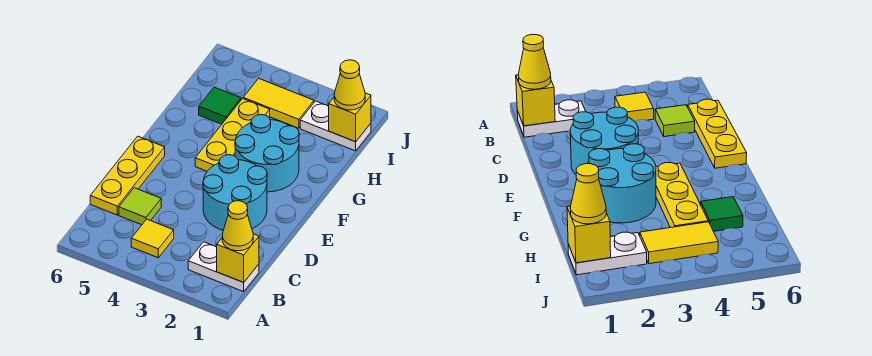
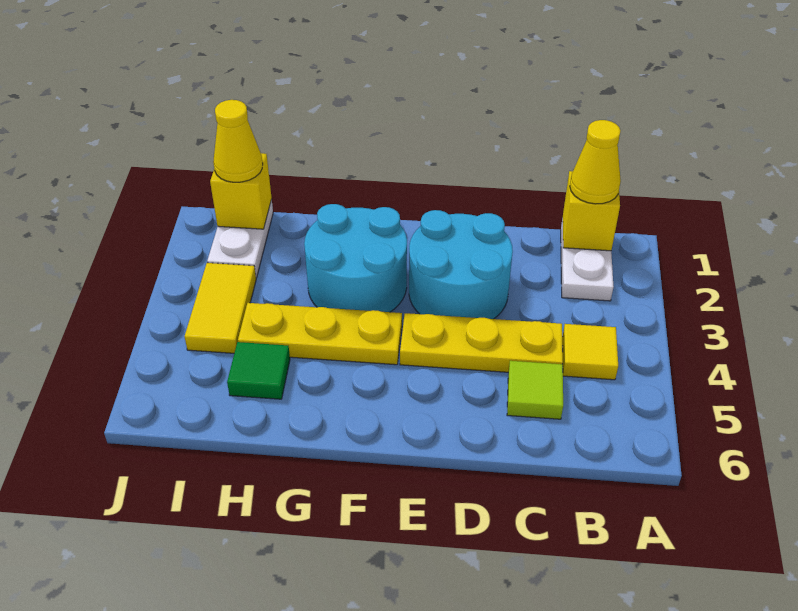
yellow 1x3 plate [90,136,165,215] -> yellow 1x3 plate moved to [400,313,563,372]

